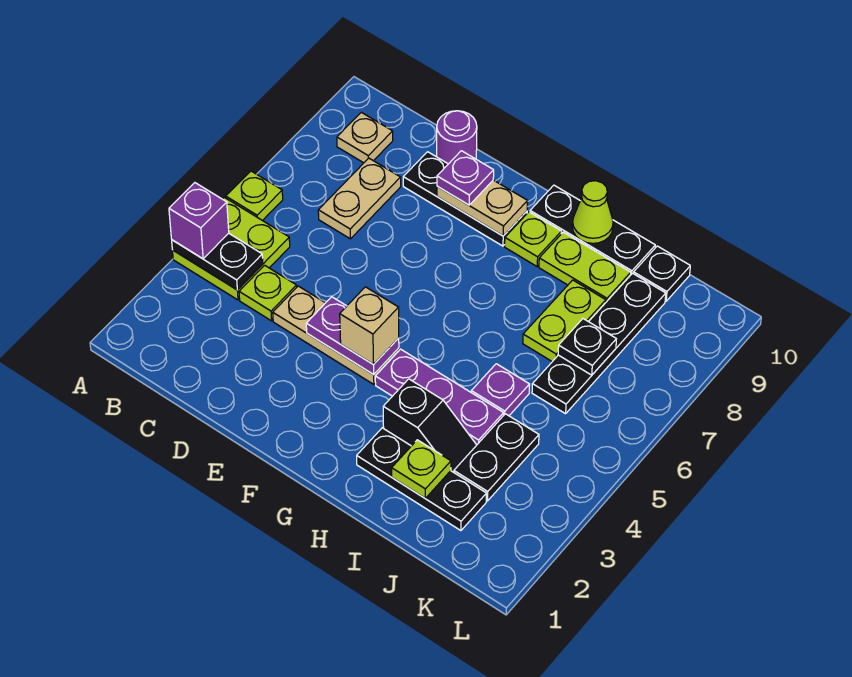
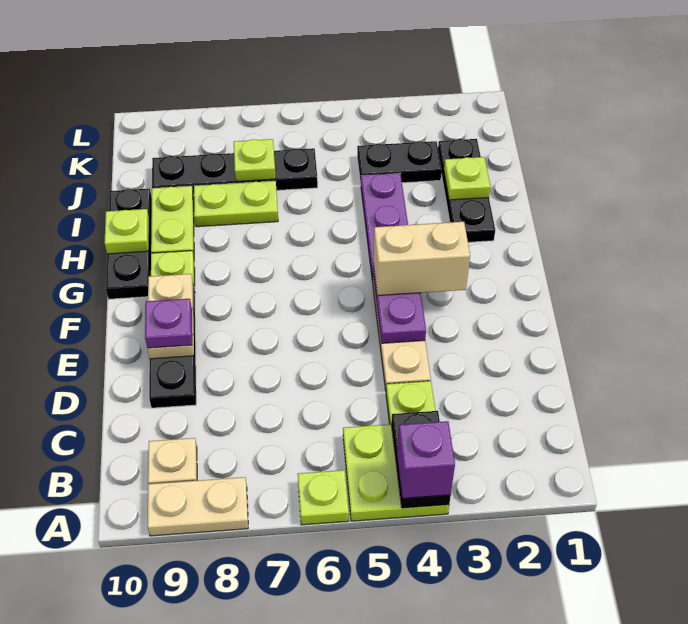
tan 1x2 plate [318,158,401,239] -> tan 1x2 plate moved to [148,477,248,536]
purple 1x1 round brick [437,111,477,164] -> none
tan 1x1 brick [340,287,399,365] -> tan 1x2 brick [373,222,470,296]
black 1x2 slope [383,379,476,472] -> none
lime 1x1 cone [572,181,613,243] -> lime 1x1 plate [104,209,149,254]
purple 1x1 plate [471,364,530,416] -> none
black 1x1 plate [558,319,616,375] -> lime 1x1 plate [234,139,276,181]
black 1x1 plate [634,246,690,301] -> none

